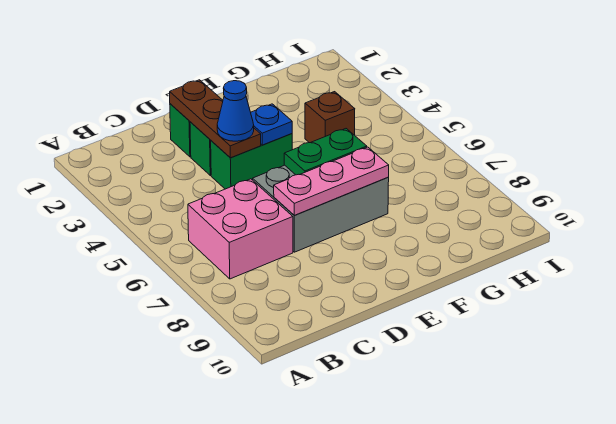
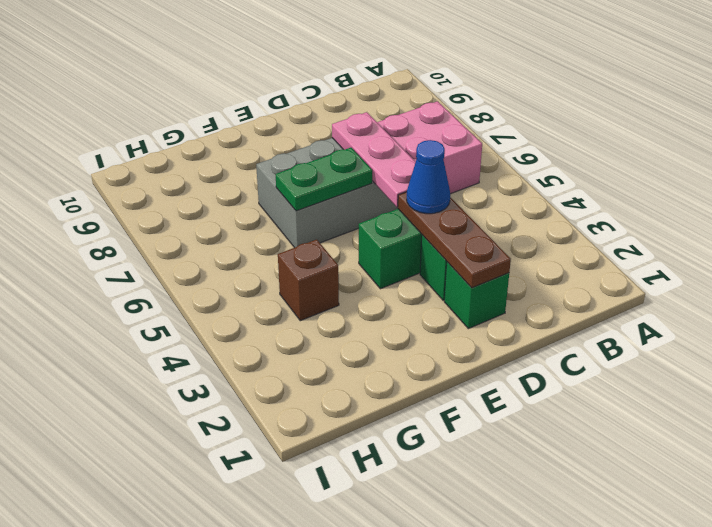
pink 1x3 plate [274,147,389,215] -> pink 1x3 plate turned to [332,112,416,207]
blue 1x1 plate [251,104,292,145] -> none

